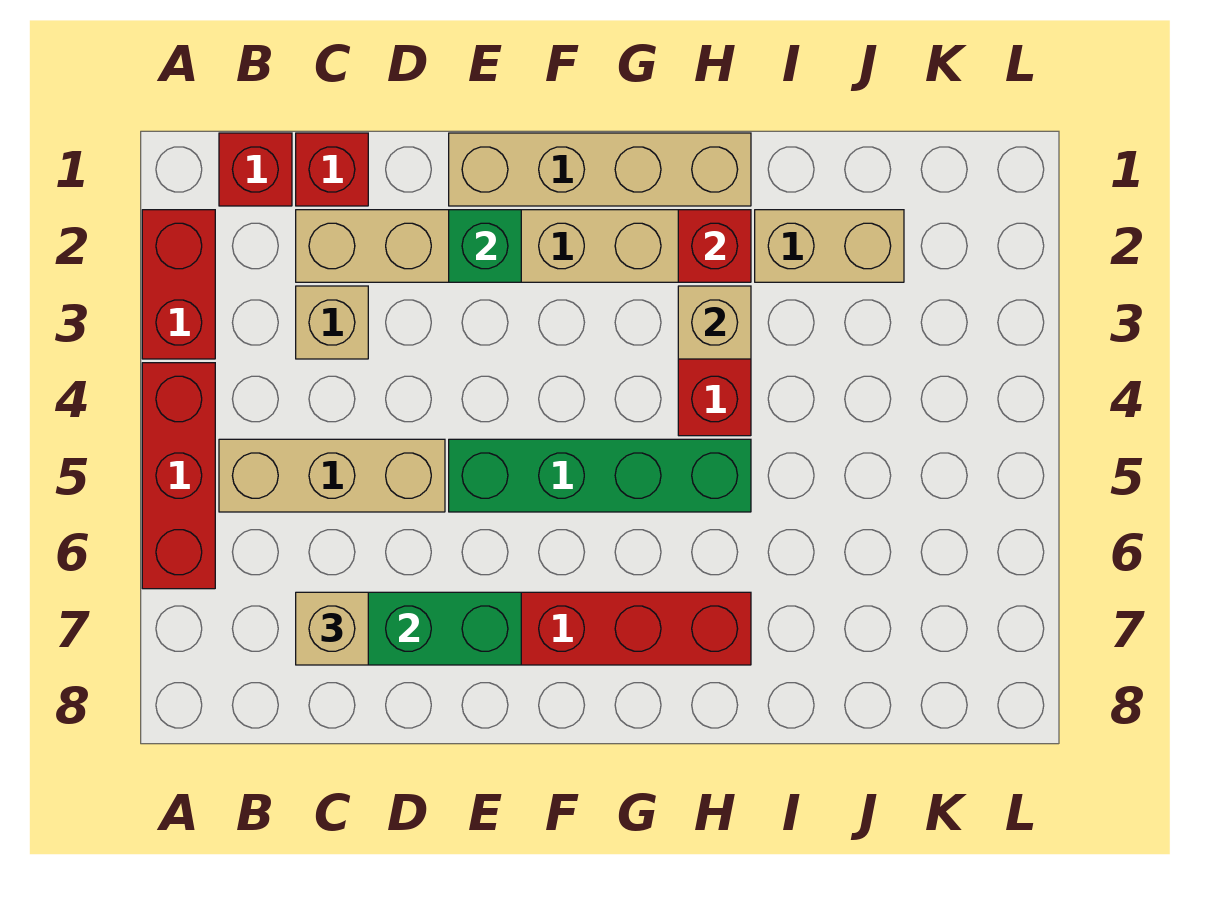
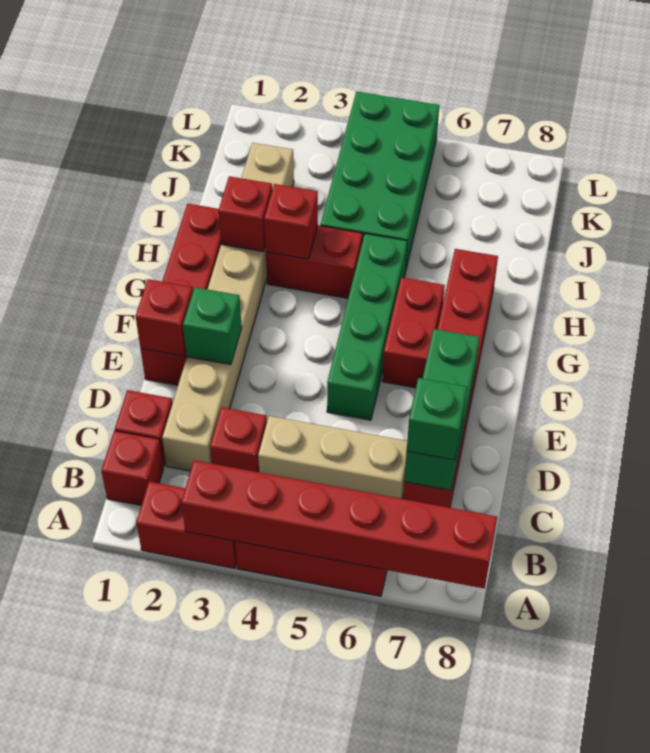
none -> red 1x6 brick [181,460,497,589]
tan 1x3 brick [219,439,445,512] -> tan 1x3 brick turned to [258,416,407,499]
tan 1x1 brick [296,286,368,359] -> red 1x1 brick [210,407,267,472]
tan 1x1 brick [296,592,368,665] -> green 1x1 brick [407,378,467,460]
tan 1x4 brick [449,133,751,206] -> red 1x4 brick [141,204,221,385]
none -> red 1x1 brick [136,279,193,356]
none -> red 1x2 brick [382,277,445,388]
tan 1x1 brick [678,286,751,359] -> red 1x1 brick [264,184,318,259]
none -> green 2x4 brick [320,92,439,268]

